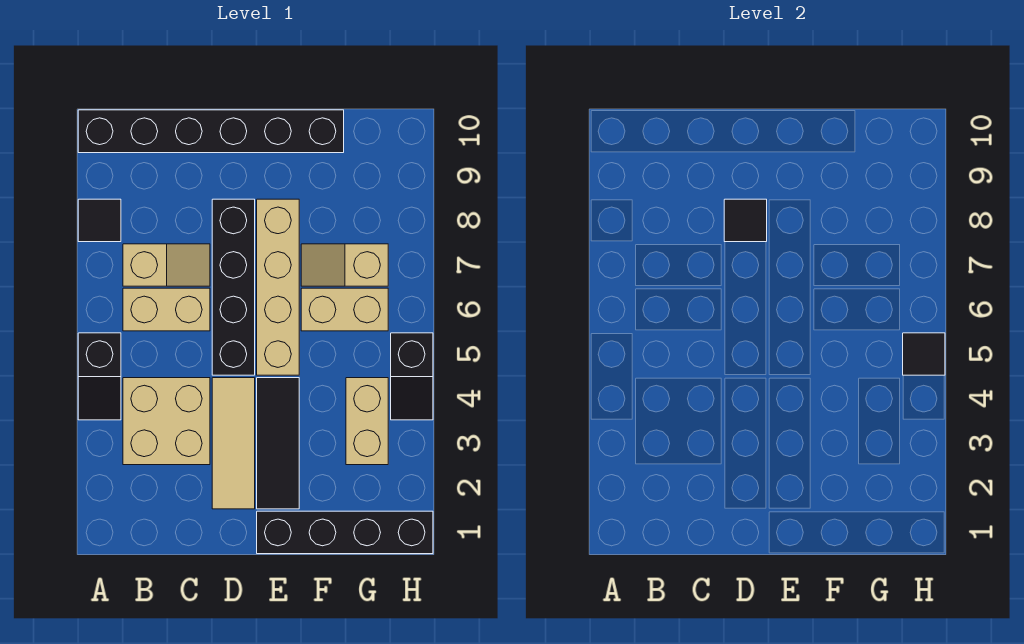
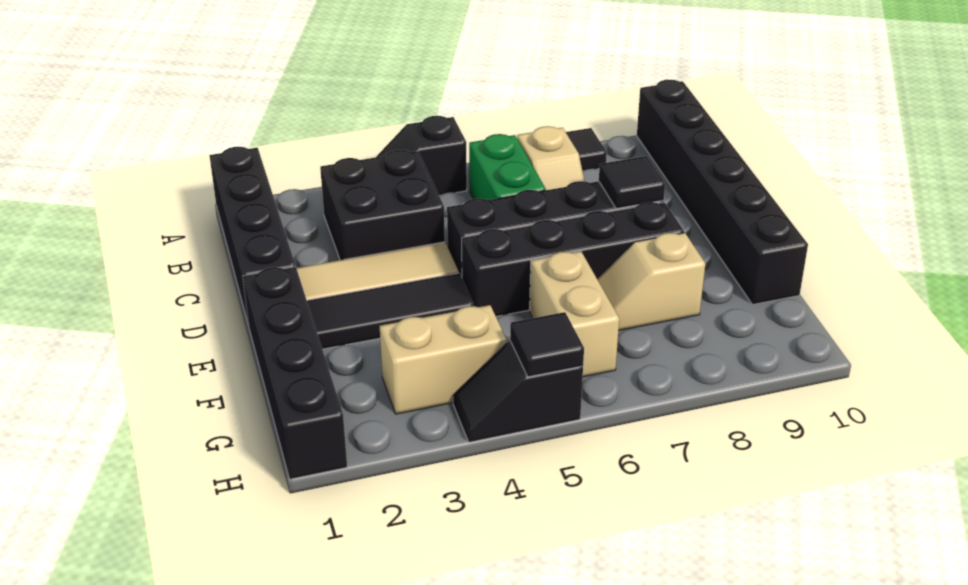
none -> black 1x4 brick [209,147,296,325]
tan 2x2 brick [123,378,210,465] -> black 2x2 brick [320,150,445,260]
tan 1x2 brick [123,288,210,331] -> green 1x2 brick [469,134,546,200]
tan 1x4 brick [257,199,299,375] -> black 1x4 brick [462,202,684,316]
tan 1x2 slope [301,244,388,286] -> tan 1x2 slope turned to [597,233,705,331]

